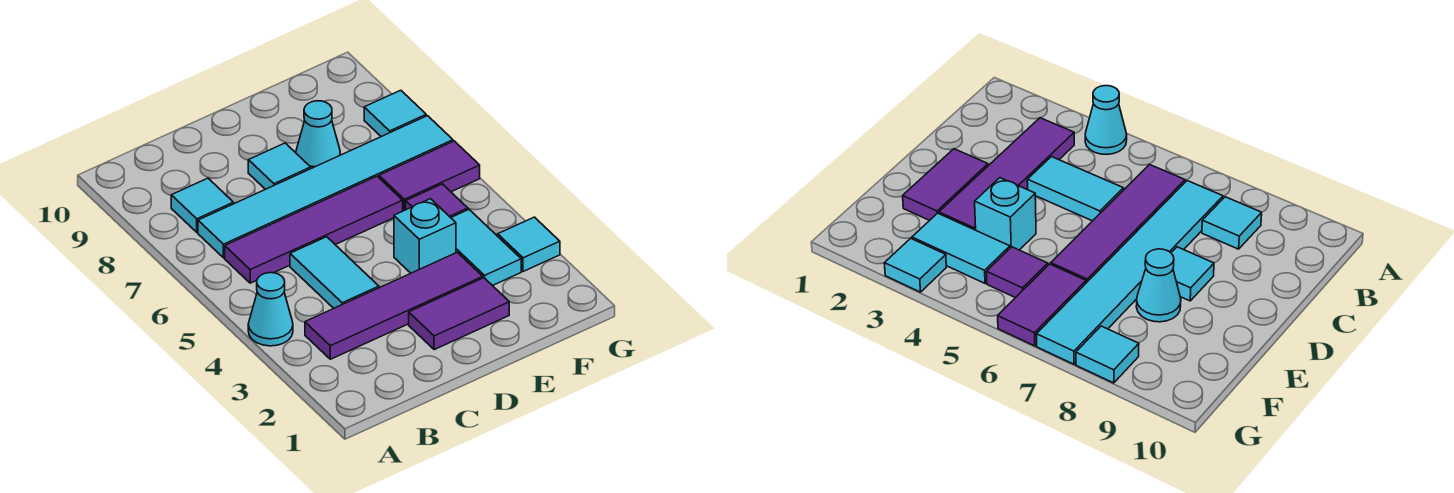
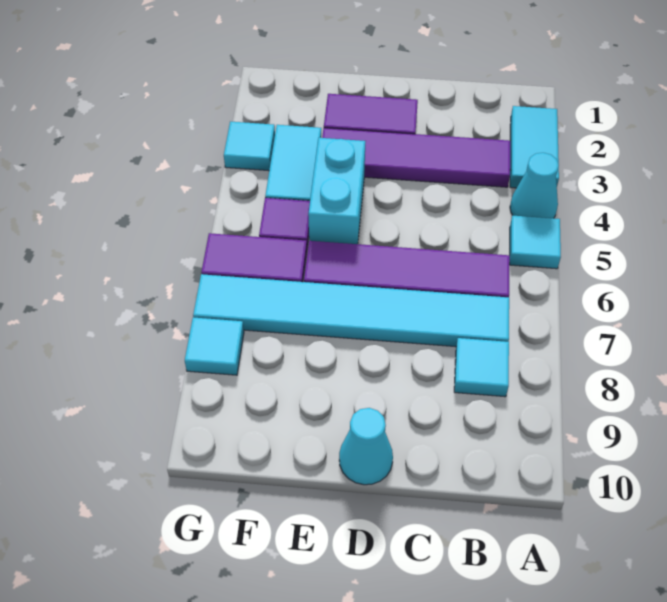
cyan 1x2 tile [290,237,379,308] -> cyan 1x2 tile moved to [510,106,559,188]
cyan 1x1 tile [248,143,311,189] -> cyan 1x1 tile moved to [509,215,561,269]
cyan 1x1 brick [394,199,456,273] -> cyan 1x2 brick [308,138,366,244]
cyan 1x1 cone [296,101,340,168] -> cyan 1x1 cone moved to [339,408,393,485]

